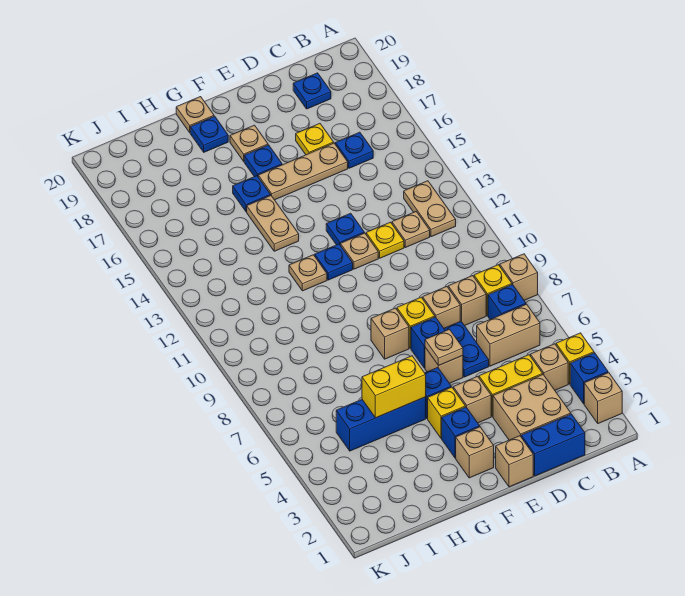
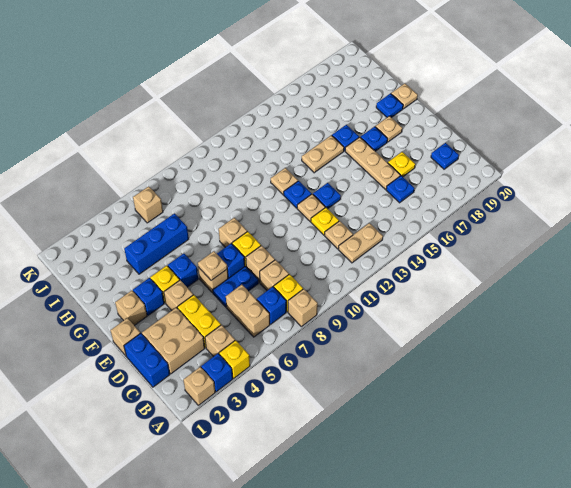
blue 1x3 brick [336,397,426,451] -> blue 1x3 brick turned to [124,214,189,274]
yellow 1x2 brick [362,356,426,418] -> none
none -> tan 1x1 brick [133,186,163,223]

